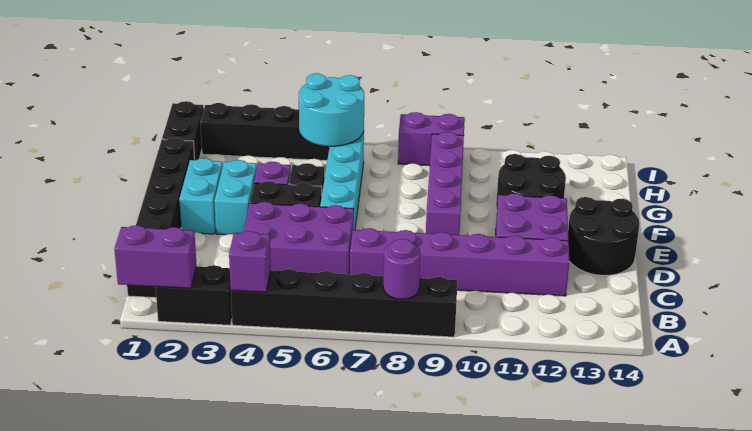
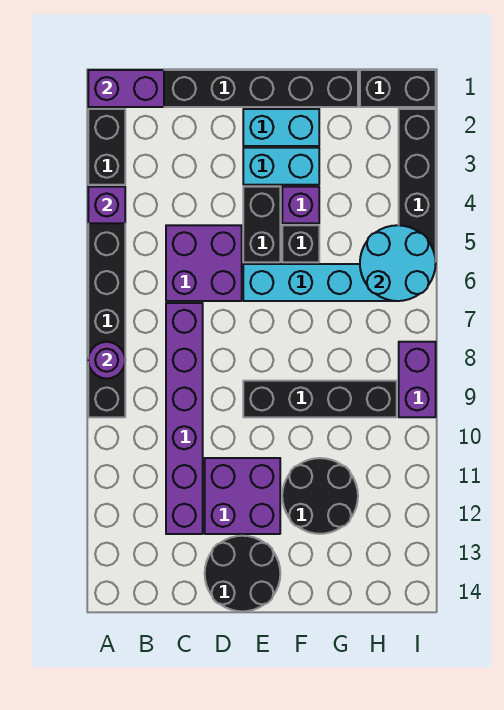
purple 1x2 brick [114,225,197,288] -> purple 1x2 brick turned to [88,70,164,107]
purple 2x3 brick [243,202,354,274] -> purple 2x2 brick [166,225,242,301]
purple 1x4 brick [426,132,464,235] -> black 1x4 brick [243,381,397,417]

